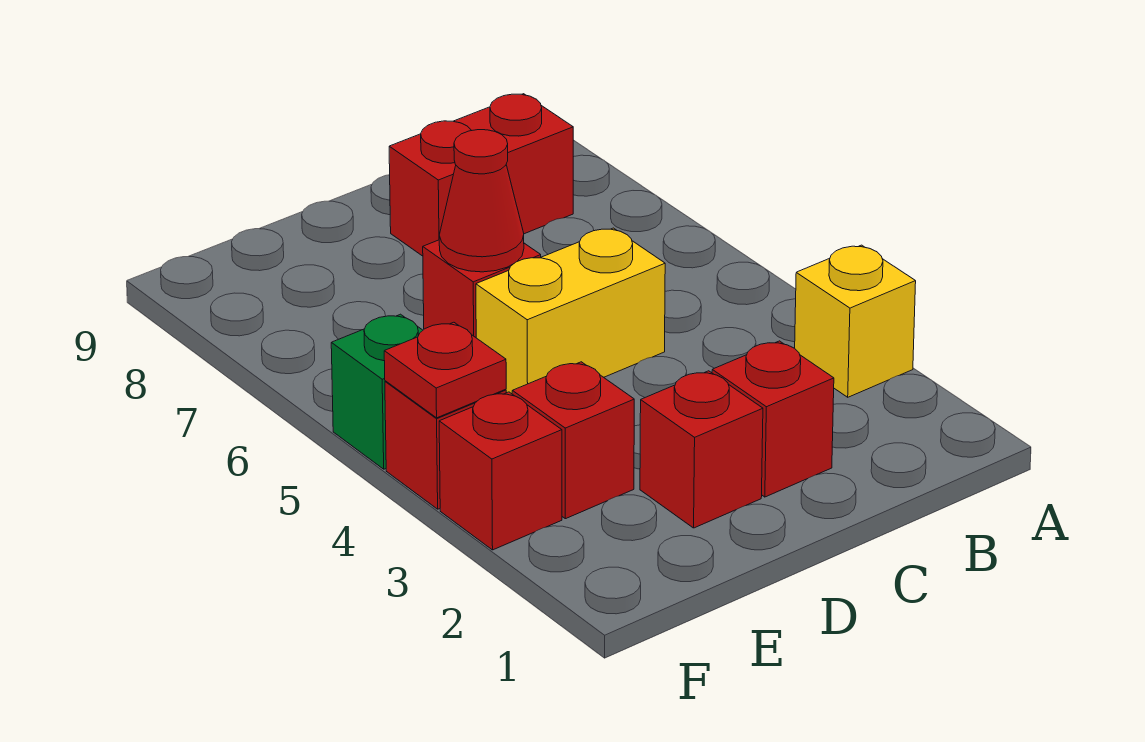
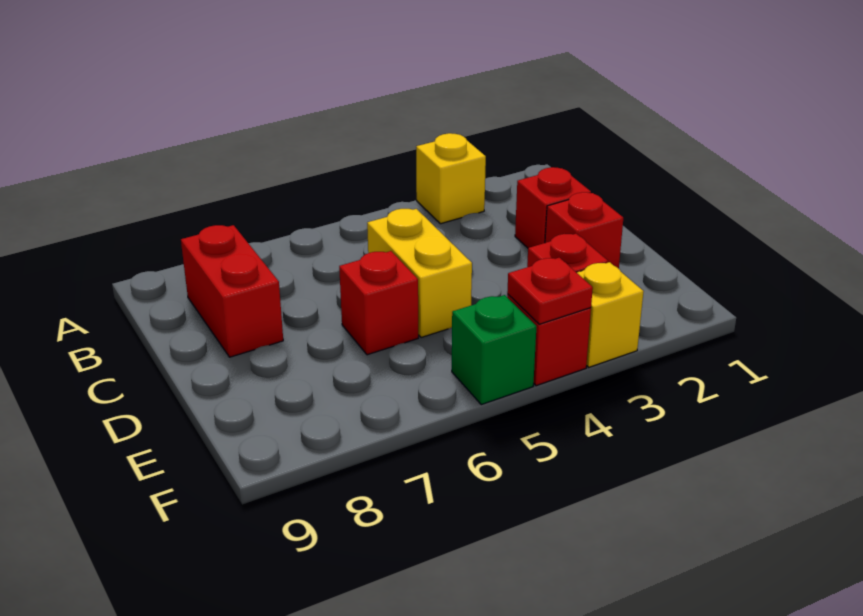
red 1x1 cone [439,130,524,272] -> none
red 1x1 brick [439,392,562,550] -> yellow 1x1 brick [576,262,644,367]

